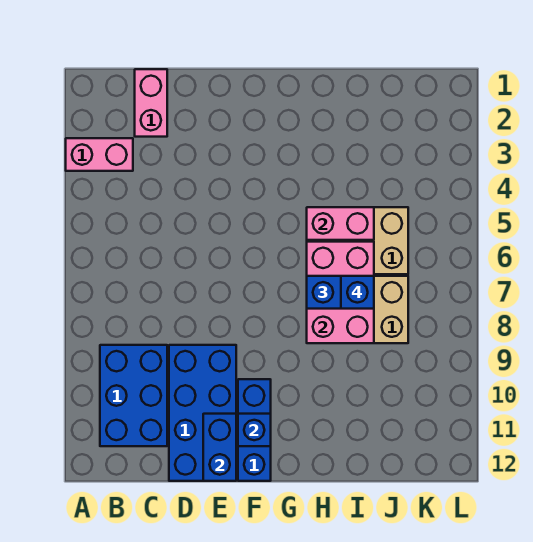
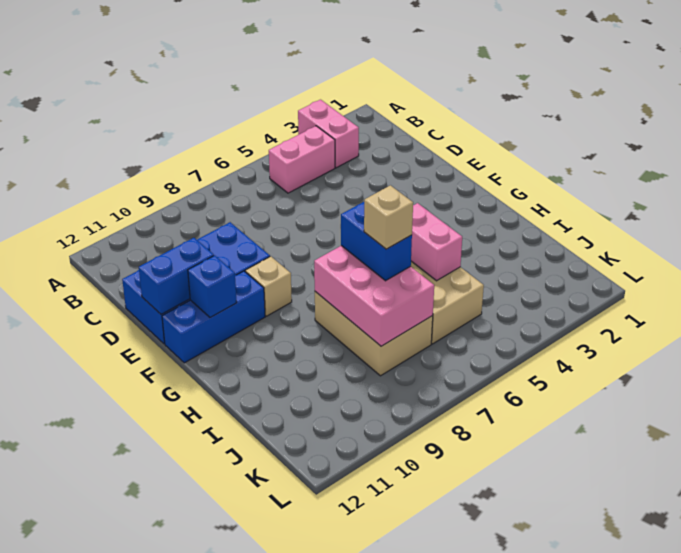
blue 2x3 brick [100,345,167,446] -> none
pink 1x2 brick [135,69,167,137] -> pink 1x2 brick moved to [269,126,335,193]
none -> tan 1x1 brick [245,256,292,316]
pink 2x3 brick [307,242,374,343] -> pink 2x3 brick turned to [314,246,434,346]
blue 1x1 brick [341,276,374,309] -> tan 1x1 brick [364,185,413,249]

